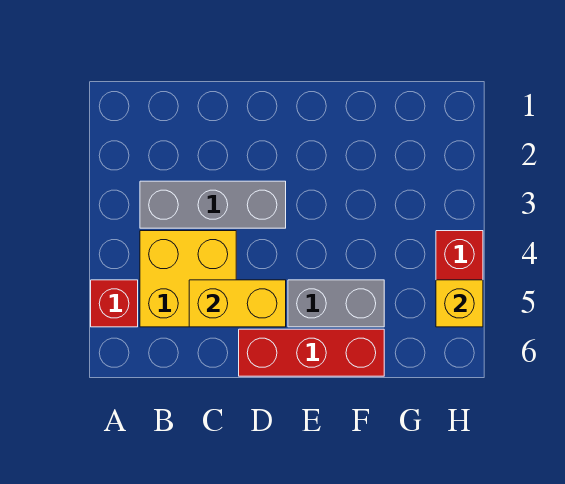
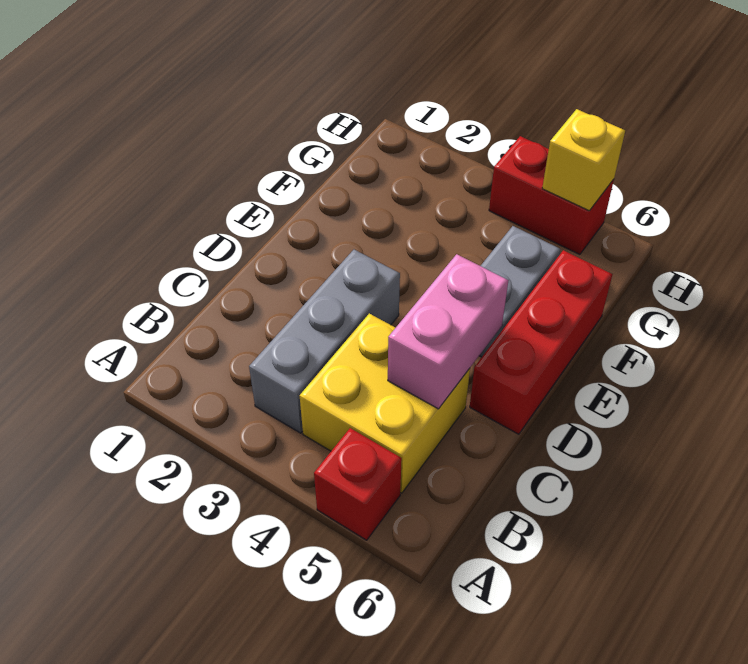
yellow 1x2 brick [189,280,286,327] -> pink 1x2 brick [388,254,508,409]

